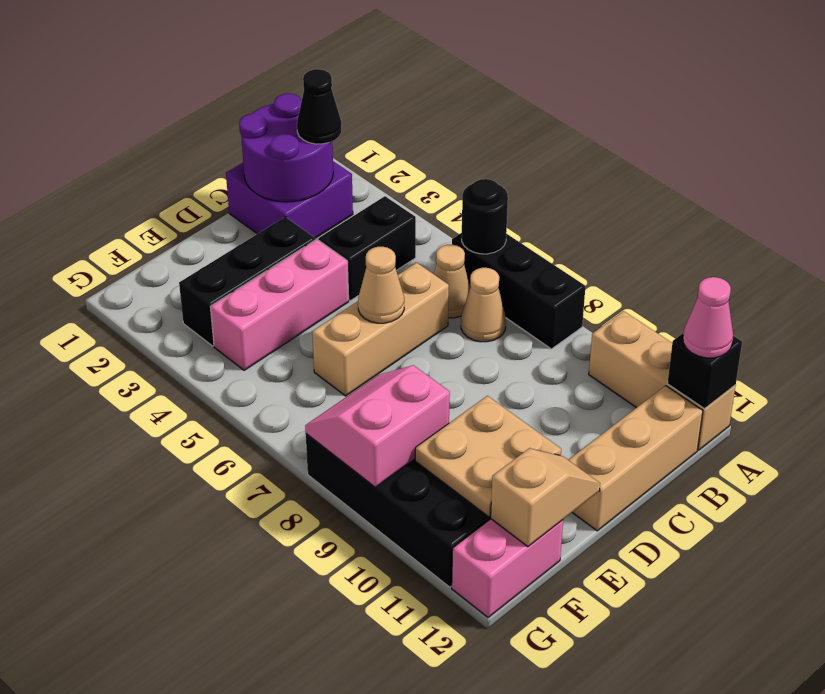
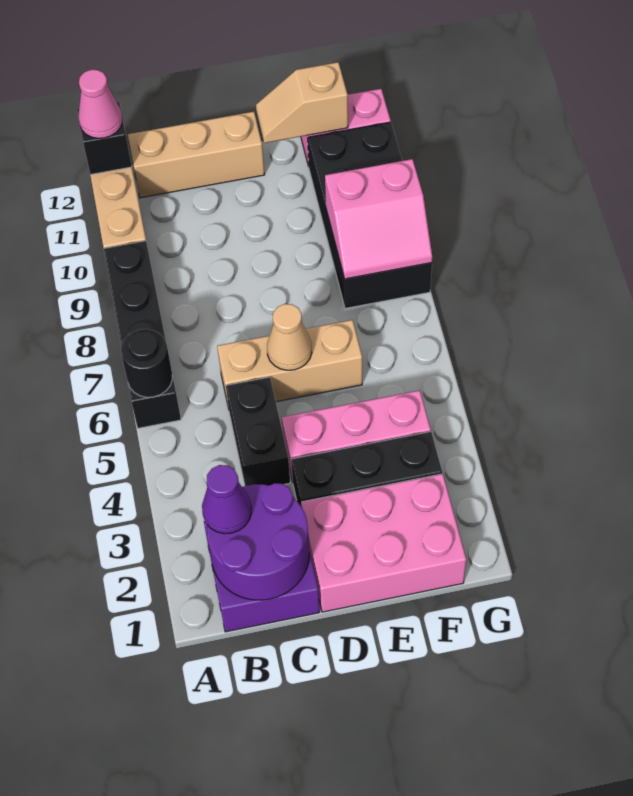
black 1x3 brick [452,233,586,349] -> black 1x4 brick [104,241,181,428]
black 1x1 cone [297,69,341,144] -> purple 1x1 cone [202,465,251,534]
black 1x2 brick [318,196,416,301] -> black 1x2 brick turned to [226,377,290,486]
tan 1x1 cone [434,245,470,318] -> none
tan 1x1 cone [461,268,506,342] -> none
none -> pink 2x3 brick [301,474,466,612]
tan 2x2 plate [415,396,561,517] -> none

